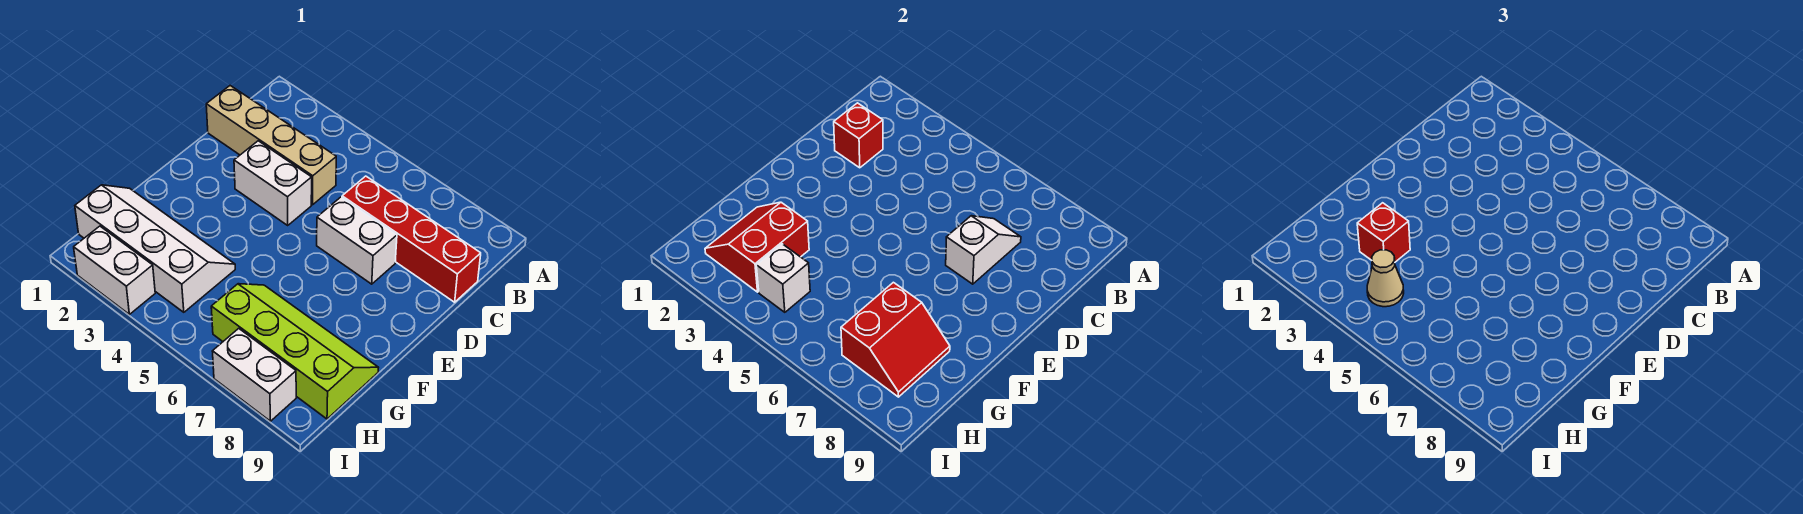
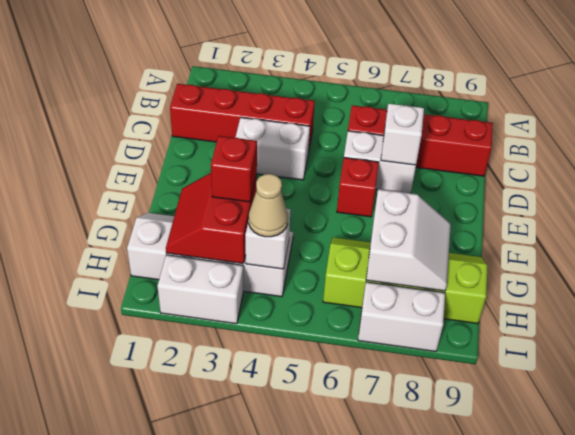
tan 1x4 brick [206,86,336,205] -> red 1x4 brick [170,84,315,152]
red 1x1 brick [834,103,883,168] -> red 1x1 brick moved to [337,158,379,217]
red 2x2 slope [841,282,950,397] -> white 2x2 slope [366,189,451,291]

